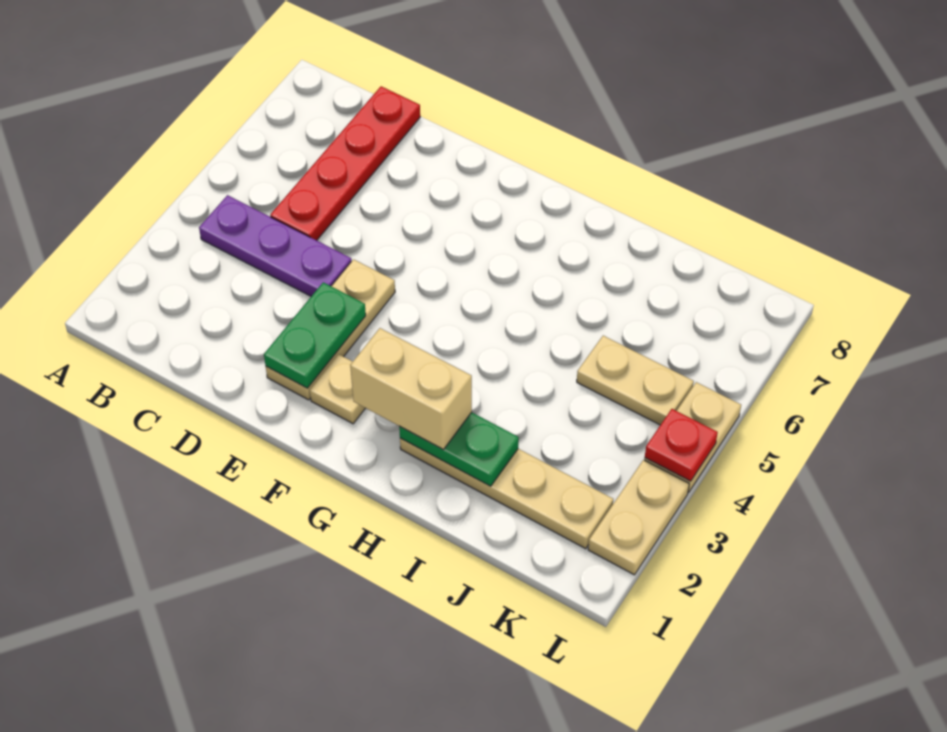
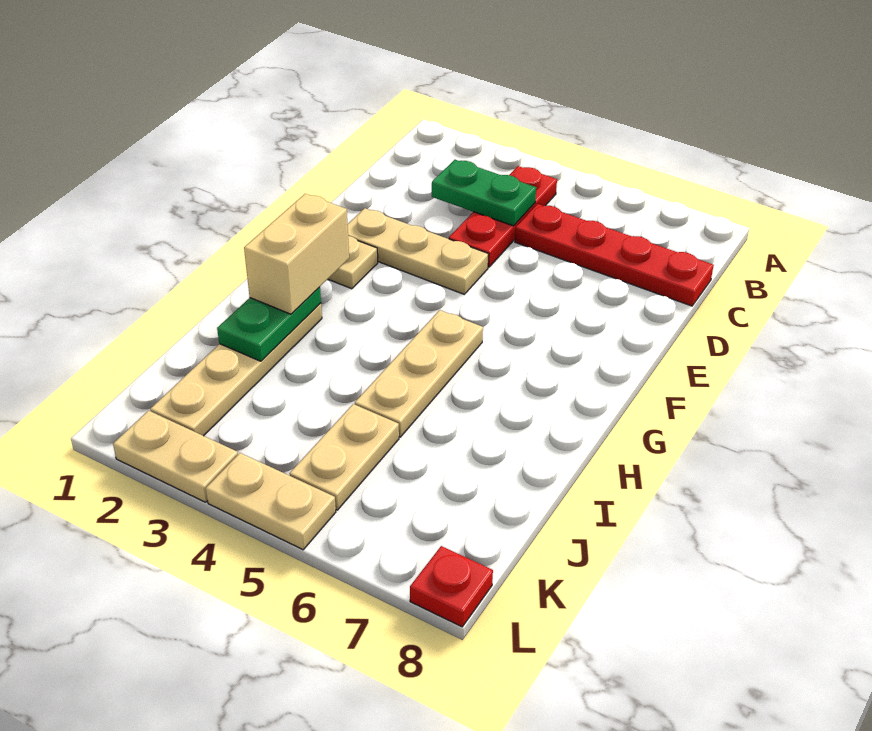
purple 1x3 plate [199,195,352,296] -> red 1x3 plate [449,166,557,267]
green 1x2 plate [264,282,366,388] -> green 1x2 plate moved to [432,160,536,226]
none -> tan 1x3 plate [355,310,483,437]
red 1x1 plate [645,409,718,481] -> red 1x1 plate moved to [410,546,493,627]

